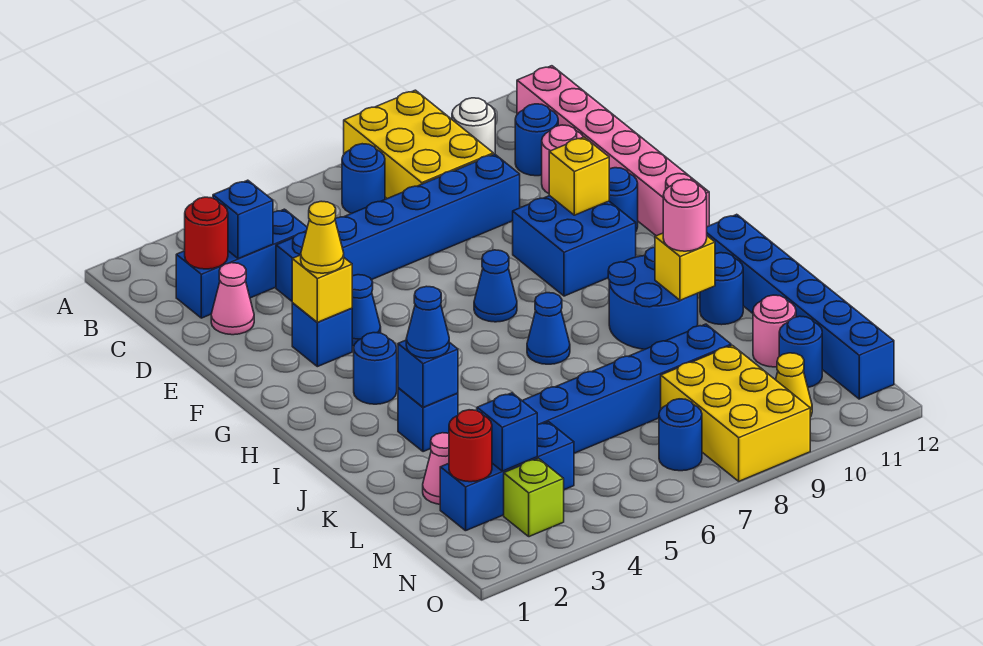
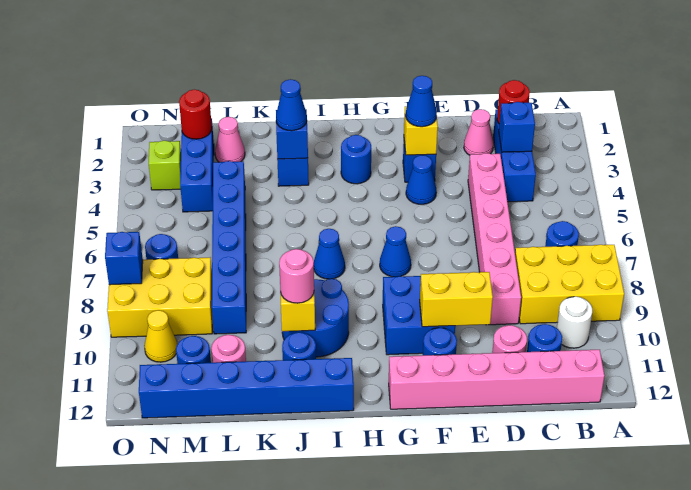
blue 1x6 brick [276,154,520,301] -> pink 1x6 brick [468,153,521,325]
yellow 1x1 cone [301,201,344,273] -> blue 1x1 cone [406,76,437,127]
yellow 1x1 brick [549,137,609,215] -> yellow 1x2 brick [420,272,493,327]
blue 1x1 brick [477,393,537,471] -> blue 1x1 brick moved to [105,232,143,285]

